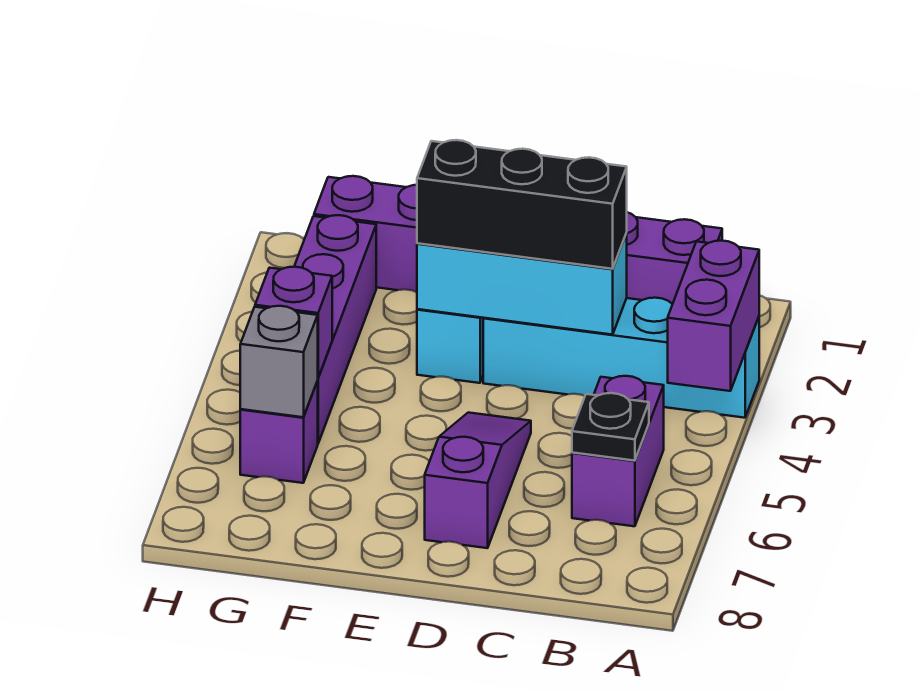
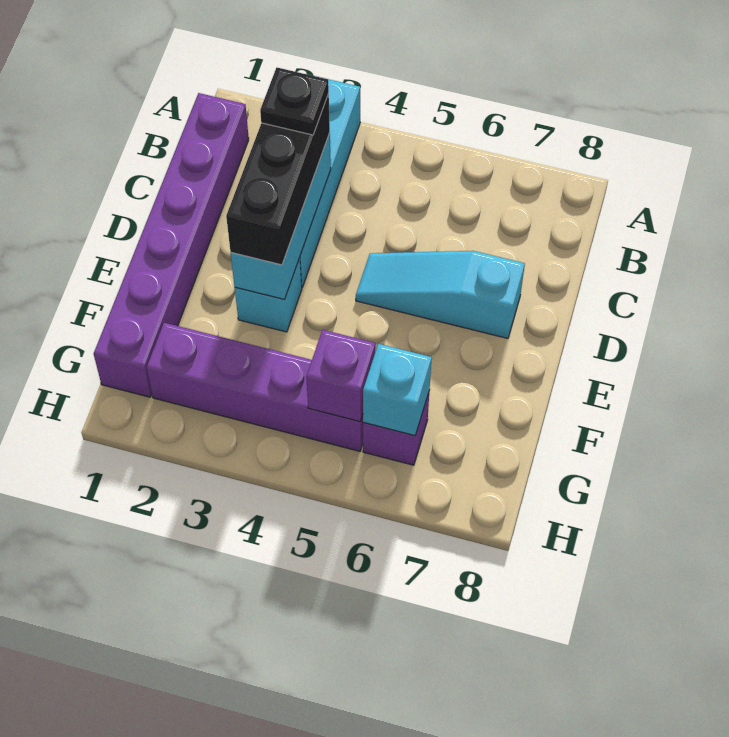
purple 1x2 brick [668,241,759,391] -> none
purple 1x2 brick [572,376,664,526] -> none
black 1x1 plate [572,393,649,461] -> black 1x1 plate moved to [260,68,329,135]
purple 1x3 slope [425,413,531,548] -> cyan 1x3 slope [356,251,525,338]
grey 1x1 brick [240,306,318,417] -> cyan 1x1 brick [363,344,432,436]

